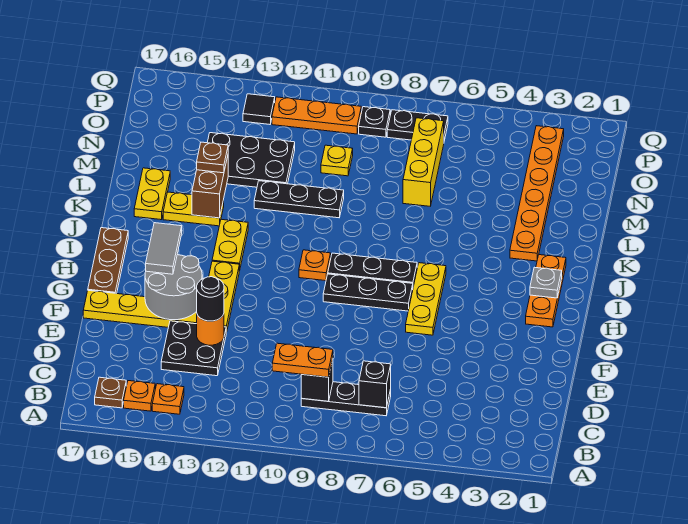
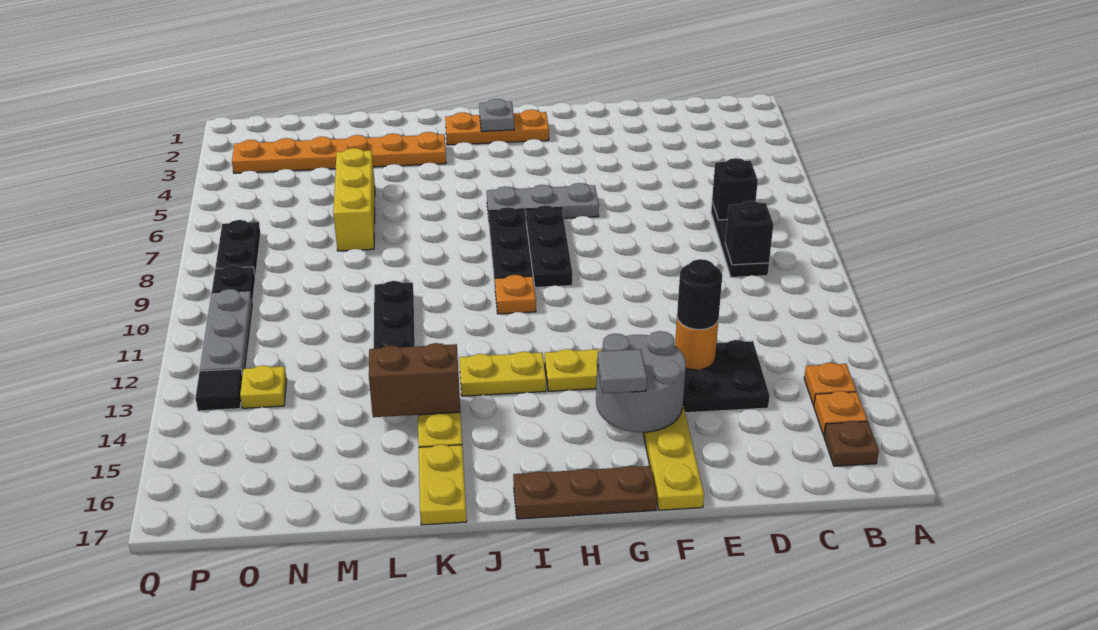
orange 1x2 plate [272,343,333,377] -> none
yellow 1x3 plate [406,263,446,335] -> grey 1x3 plate [487,183,599,218]
grey 1x2 tile [146,223,182,274] -> grey 1x1 tile [597,349,647,394]
yellow 1x2 plate [134,168,170,220] -> yellow 1x2 plate turned to [419,445,467,525]
brown 1x1 plate [197,142,228,173] -> none
yellow 1x3 brick [403,118,444,206] -> yellow 1x3 brick turned to [333,148,375,251]
black 2x3 plate [207,133,295,187] -> none
yellow 1x1 plate [321,145,353,176] -> yellow 1x1 plate moved to [240,365,287,408]
orange 1x3 plate [272,97,361,134] -> grey 1x3 plate [200,289,252,375]

